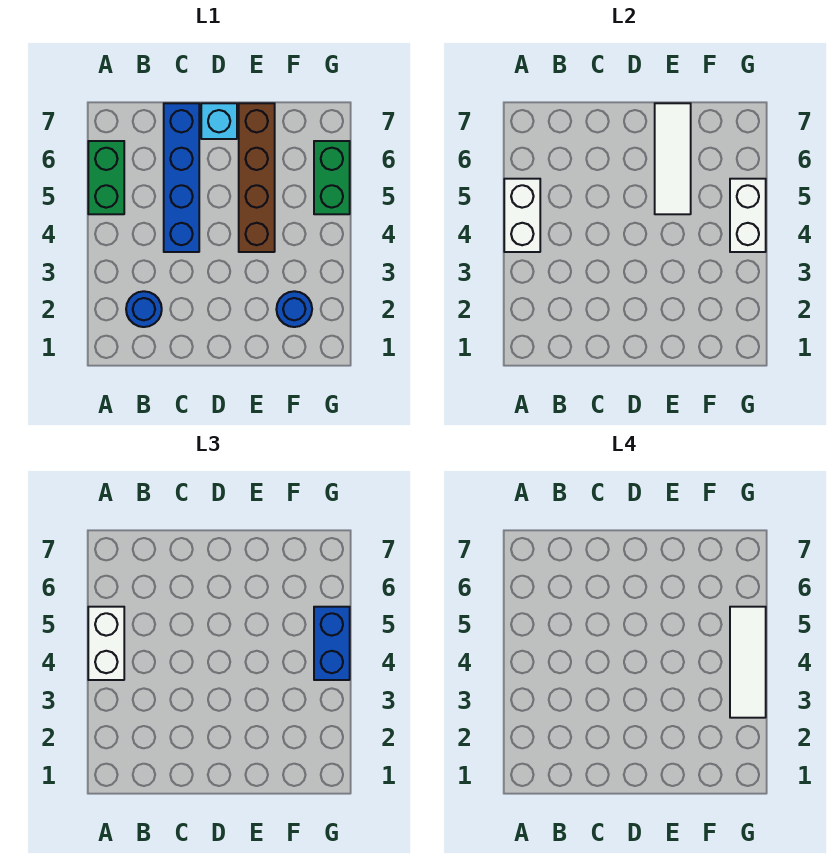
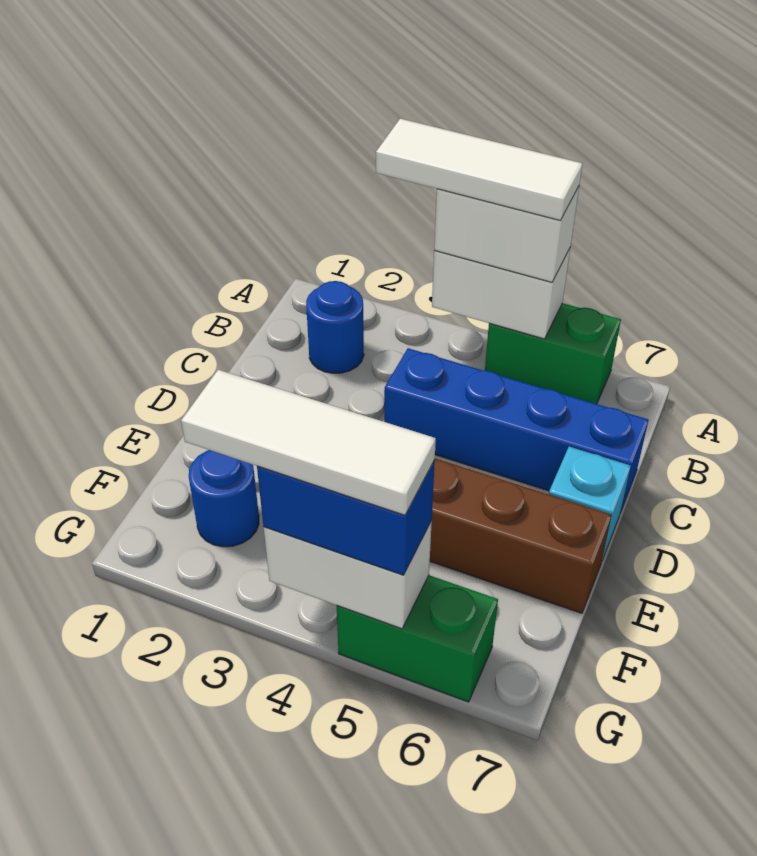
white 1x3 tile [655,103,691,214] -> white 1x3 tile moved to [376,119,583,221]

